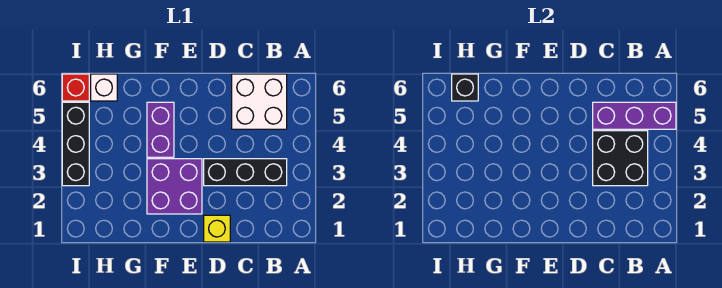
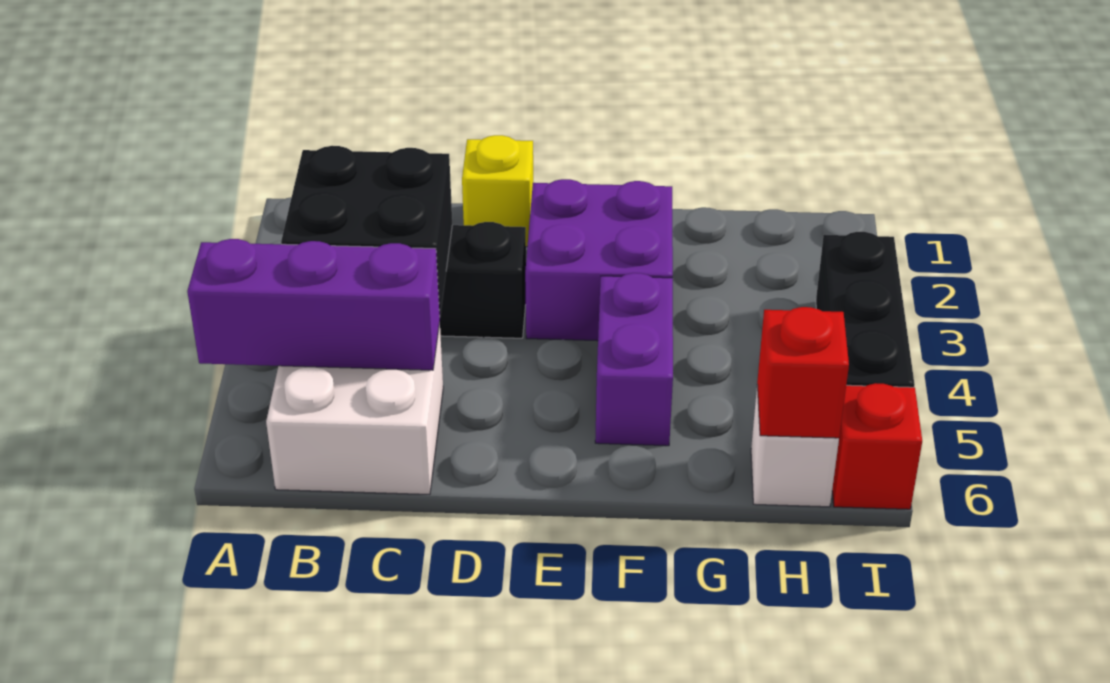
black 1x1 brick [452,74,478,101] -> red 1x1 brick [757,307,849,438]

